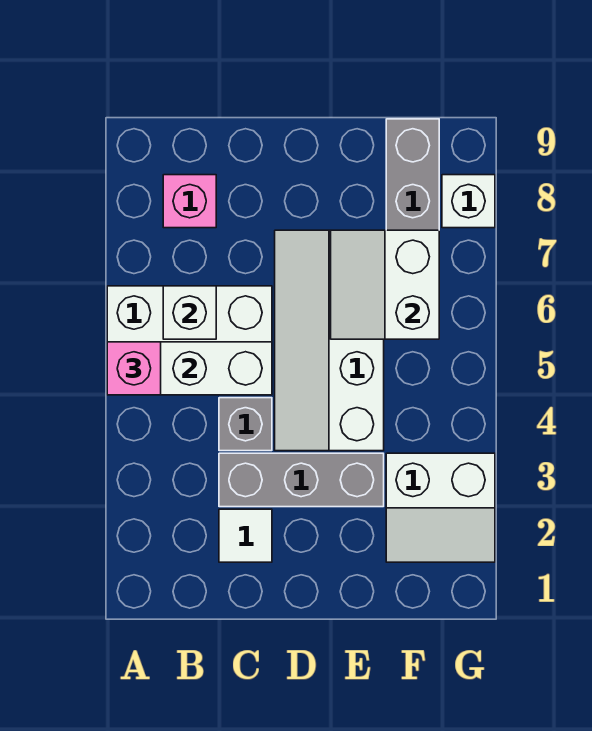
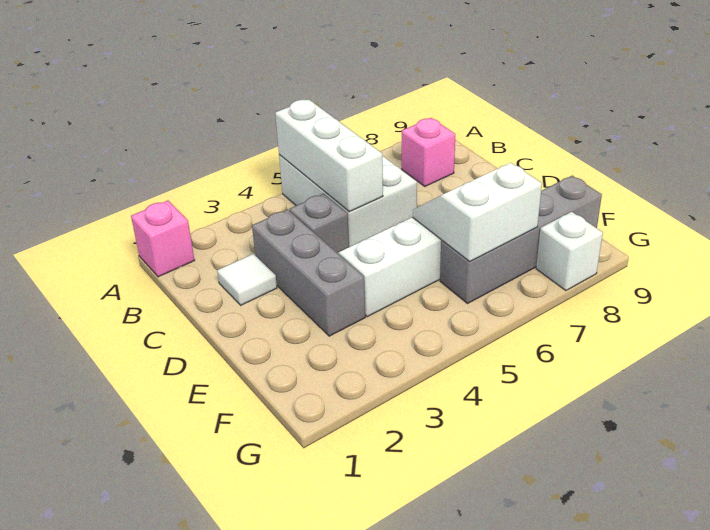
pink 1x1 brick [107,342,161,395] -> pink 1x1 brick moved to [131,201,195,277]
white 1x1 brick [163,286,216,339] -> none
white 2x2 slope [386,453,495,562] -> none

